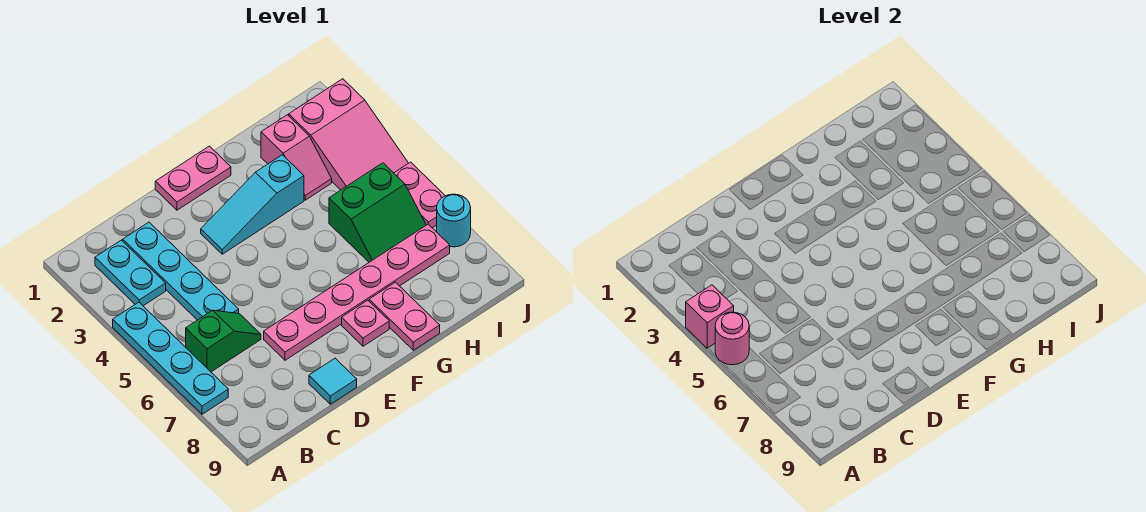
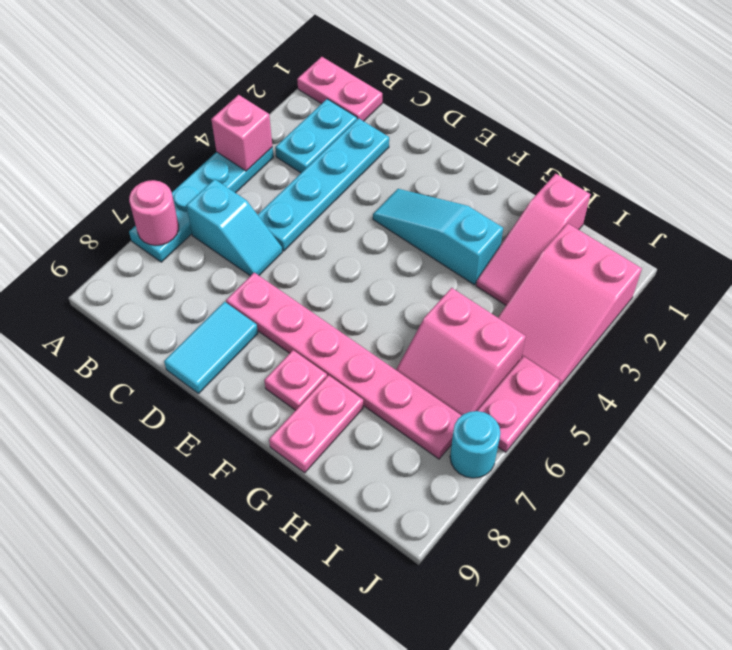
pink 1x1 round brick [715,312,749,365] -> pink 1x1 round brick moved to [129,180,179,246]
green 1x2 slope [186,310,261,372] -> cyan 1x2 slope [186,179,282,276]
cyan 1x1 tile [309,358,357,404] -> cyan 1x2 tile [164,302,258,394]
pink 1x2 plate [155,146,231,210] -> pink 1x2 plate moved to [297,57,382,121]
pink 1x2 slope [261,115,332,200] -> pink 1x3 slope [476,174,590,305]
green 2x2 slope [329,163,426,262] -> pink 2x2 slope [396,288,526,415]

